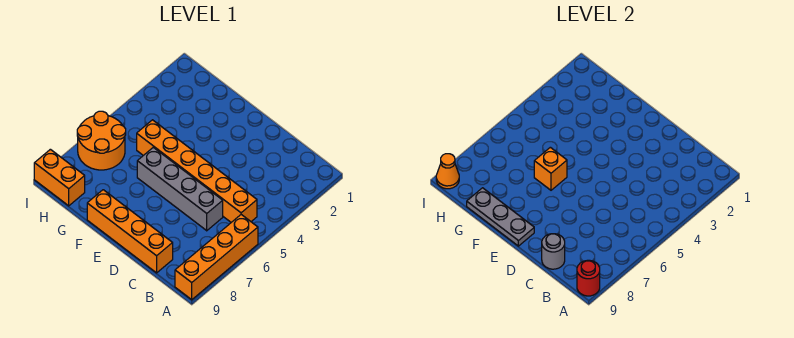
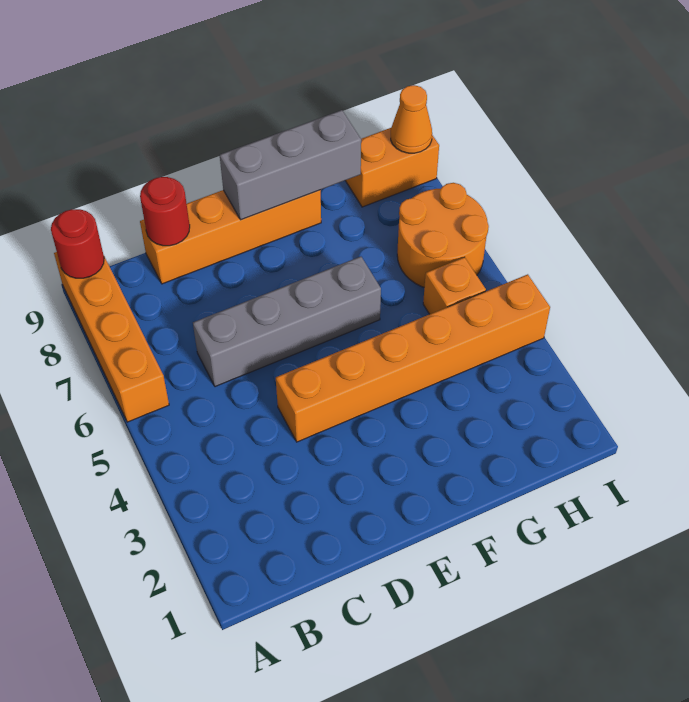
orange 1x6 brick [137,120,257,222] -> orange 1x6 brick moved to [276,274,550,442]
grey 1x1 round brick [542,234,565,269] -> red 1x1 round brick [140,177,190,246]
grey 1x3 plate [467,188,534,246] -> grey 1x3 brick [220,110,361,220]
orange 1x1 brick [534,147,567,190] -> orange 1x1 brick moved to [423,257,486,314]

